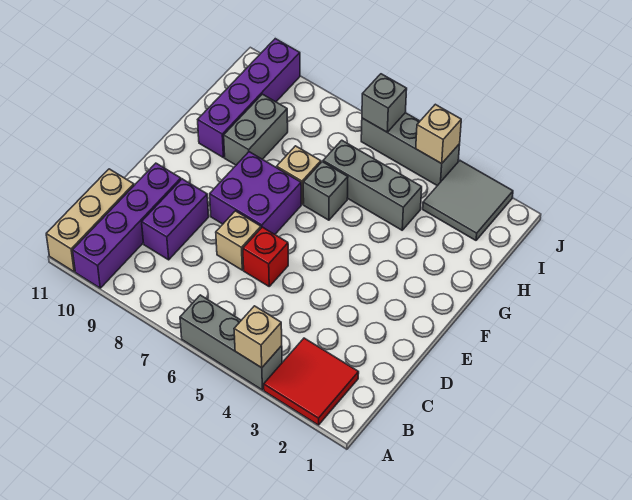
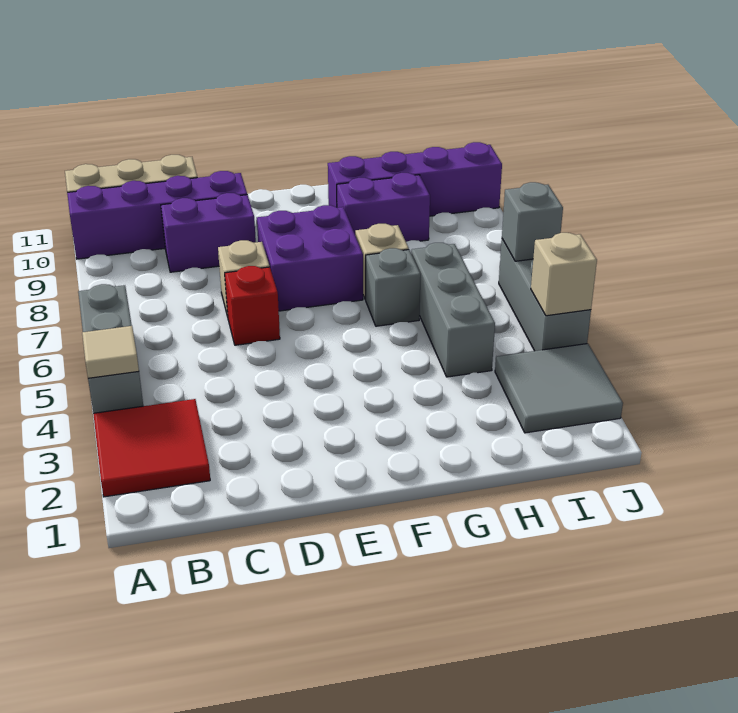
tan 1x1 brick [234,306,282,368] -> tan 1x1 tile [82,326,139,378]
grey 1x2 brick [224,94,288,165] -> purple 1x2 brick [337,173,430,242]

